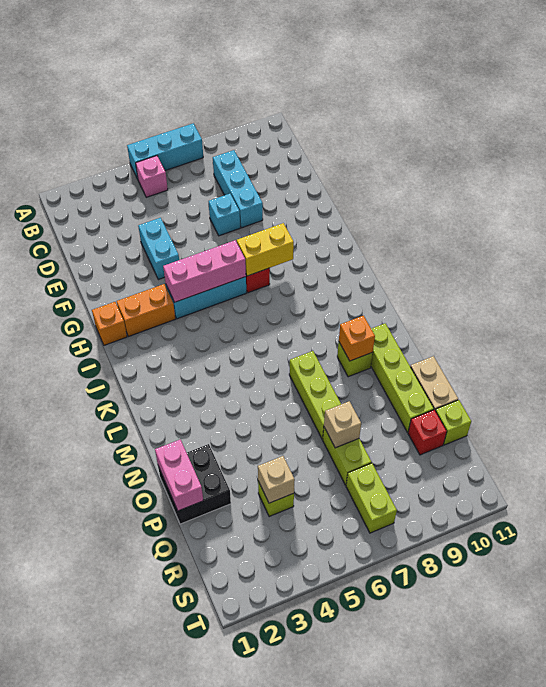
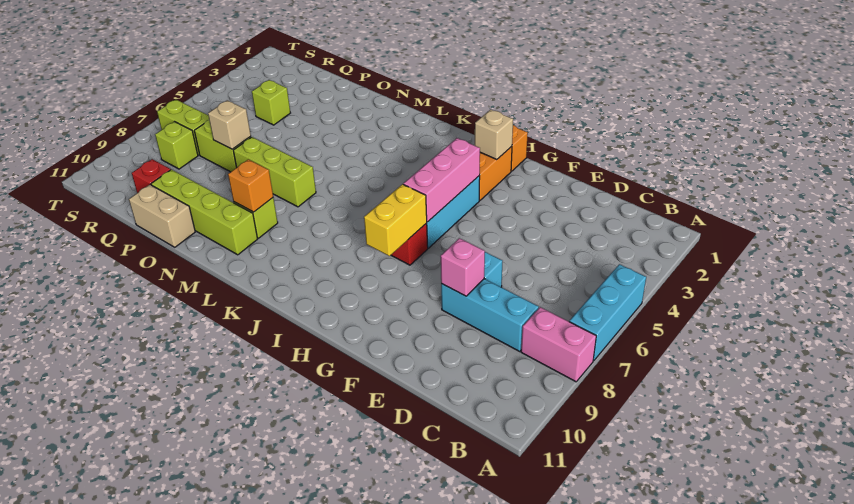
pink 1x1 brick [136,156,168,197] -> pink 1x1 brick moved to [441,238,485,296]
cyan 1x2 brick [138,218,179,279] -> none
black 2x2 brick [158,444,231,524] -> none
pink 1x2 brick [155,440,203,511] -> pink 1x2 brick moved to [521,307,596,382]
tan 1x1 brick [258,456,295,503] -> tan 1x1 brick moved to [475,109,513,160]
lime 1x1 brick [435,400,471,445] -> lime 1x1 brick moved to [155,122,198,169]

